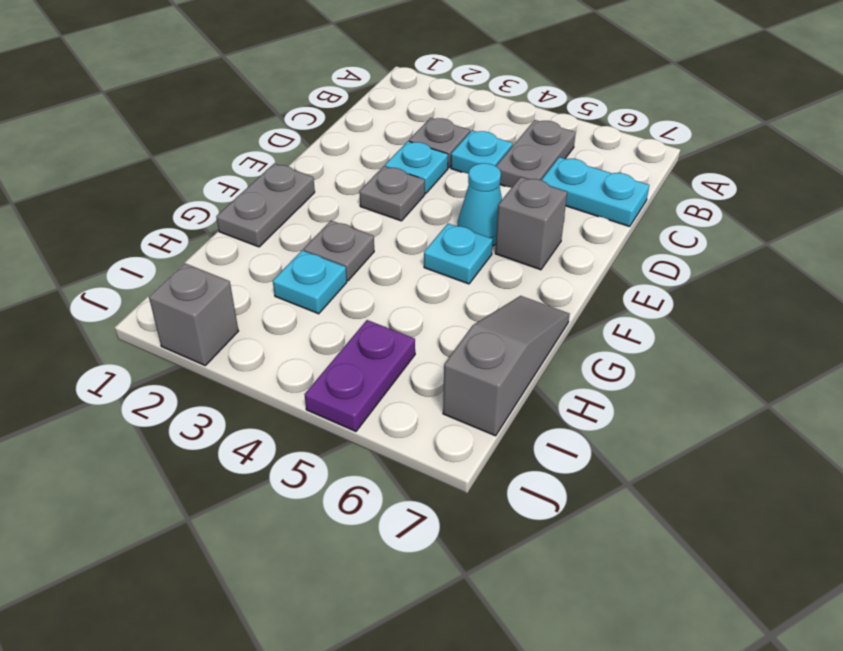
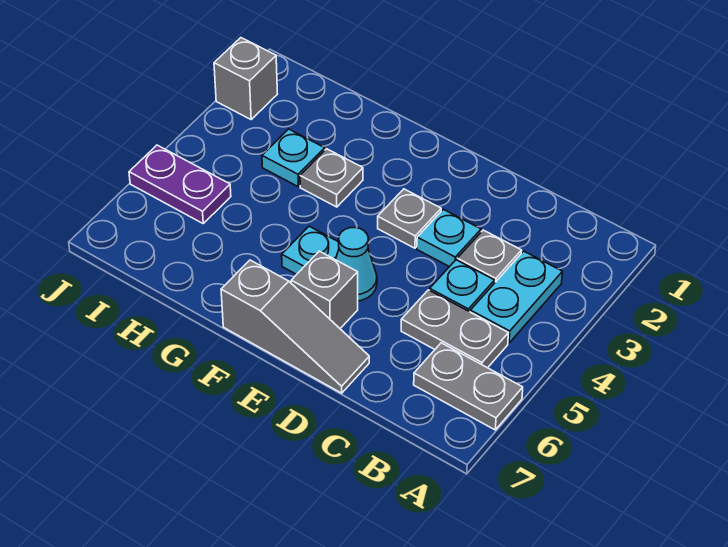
cyan 1x2 plate [542,157,649,227] -> cyan 1x2 plate moved to [470,251,562,343]
grey 1x2 plate [216,164,315,247] -> grey 1x2 plate moved to [414,343,523,430]
grey 1x3 slope [443,296,570,436] -> grey 1x3 slope moved to [221,260,369,393]

